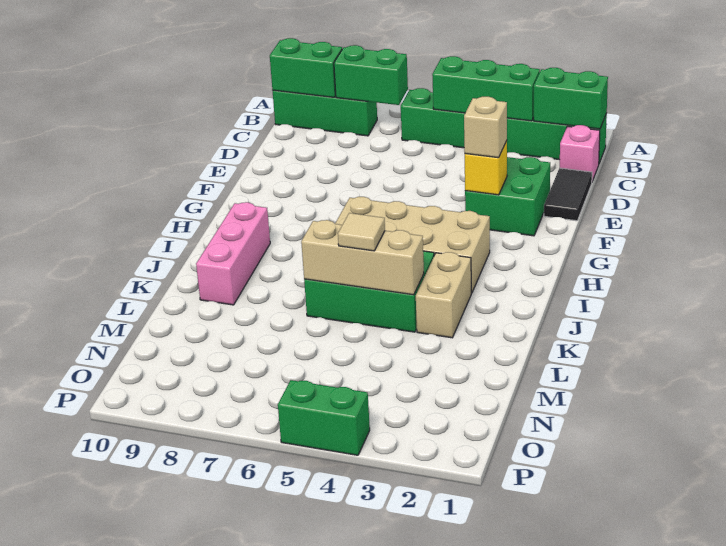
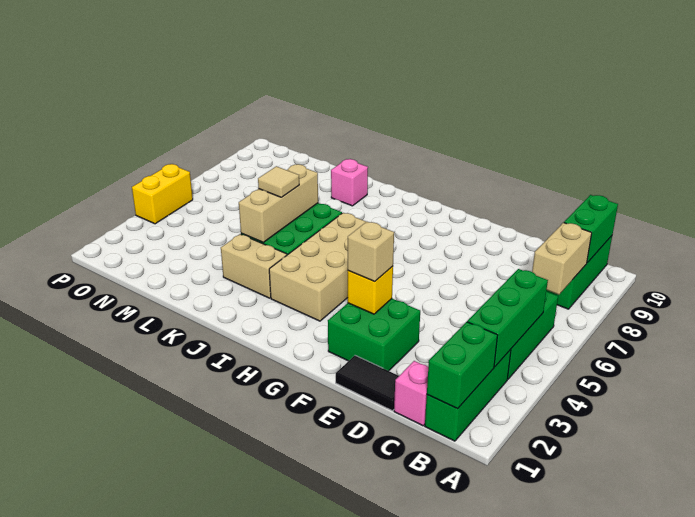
green 1x2 brick [334,45,408,105] -> tan 1x2 brick [532,223,592,295]
pink 1x3 brick [196,202,270,305] -> pink 1x1 brick [331,159,368,206]
green 1x2 brick [278,380,370,455] -> yellow 1x2 brick [132,164,193,224]

